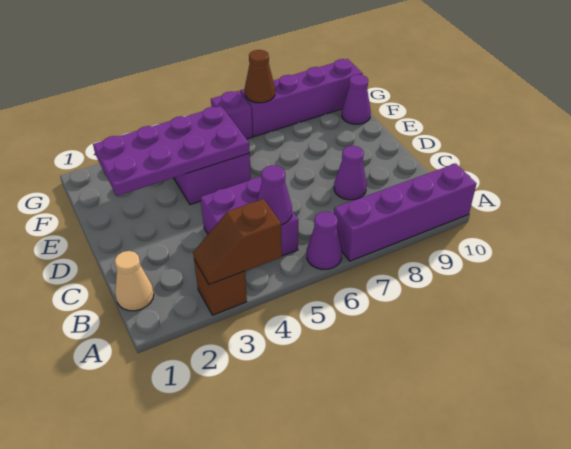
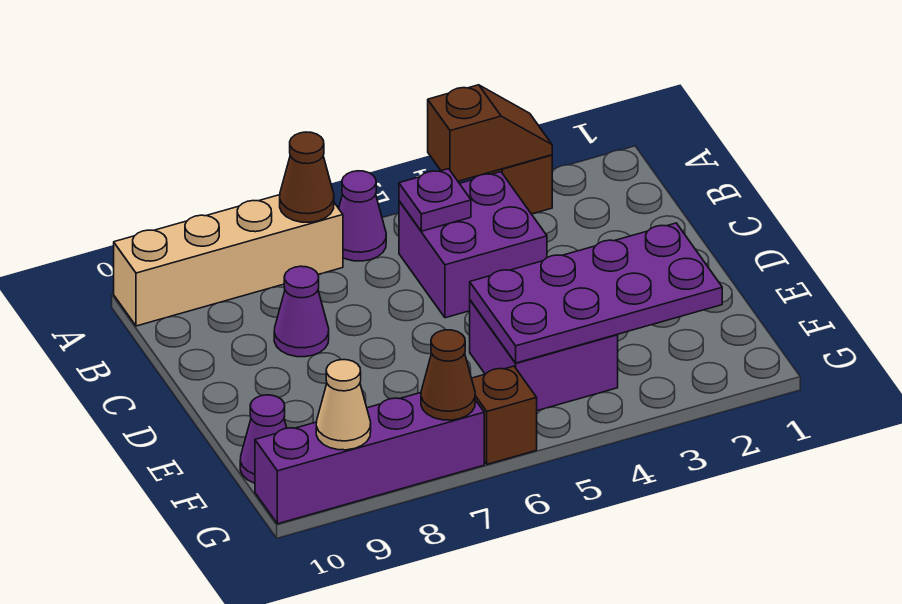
purple 1x4 brick [334,163,476,261] -> tan 1x4 brick [114,195,343,326]
none -> brown 1x1 cone [280,132,334,222]
tan 1x1 cone [115,251,154,311] -> tan 1x1 cone moved to [316,360,371,450]
purple 1x1 cone [257,165,292,225] -> purple 1x1 plate [399,169,471,231]
purple 1x1 brick [211,91,253,139] -> brown 1x1 brick [472,366,537,464]

